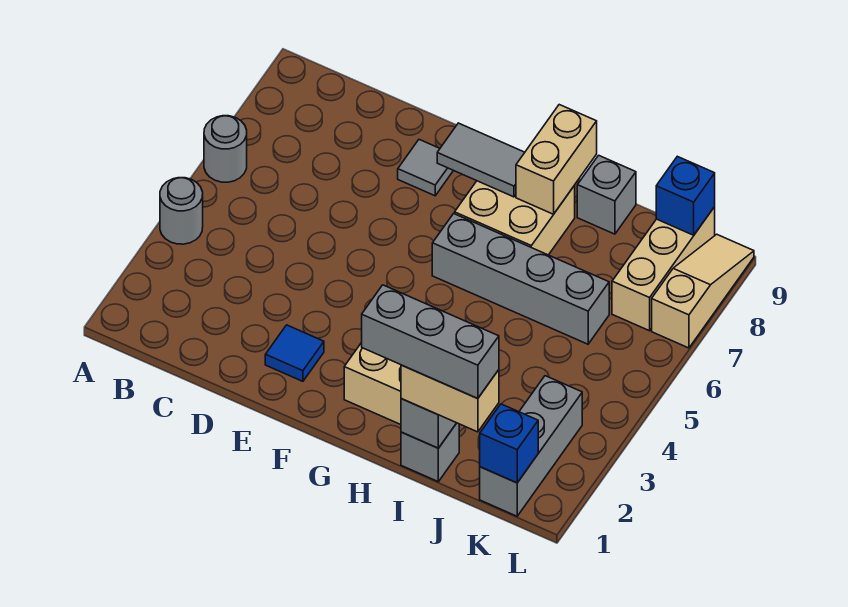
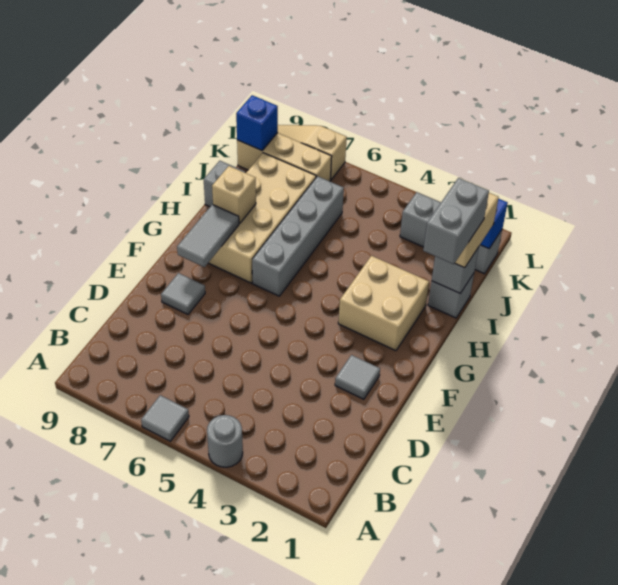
grey 1x1 round brick [204,116,247,182] -> grey 1x1 tile [141,395,189,441]
blue 1x1 tile [265,325,324,381] -> grey 1x1 tile [335,355,380,399]
tan 2x2 brick [455,181,575,255] -> tan 2x4 brick [209,153,316,283]
grey 1x3 brick [362,285,499,399] -> grey 1x2 brick [423,178,489,264]
tan 1x2 brick [516,105,597,214] -> tan 1x1 brick [212,166,256,224]

